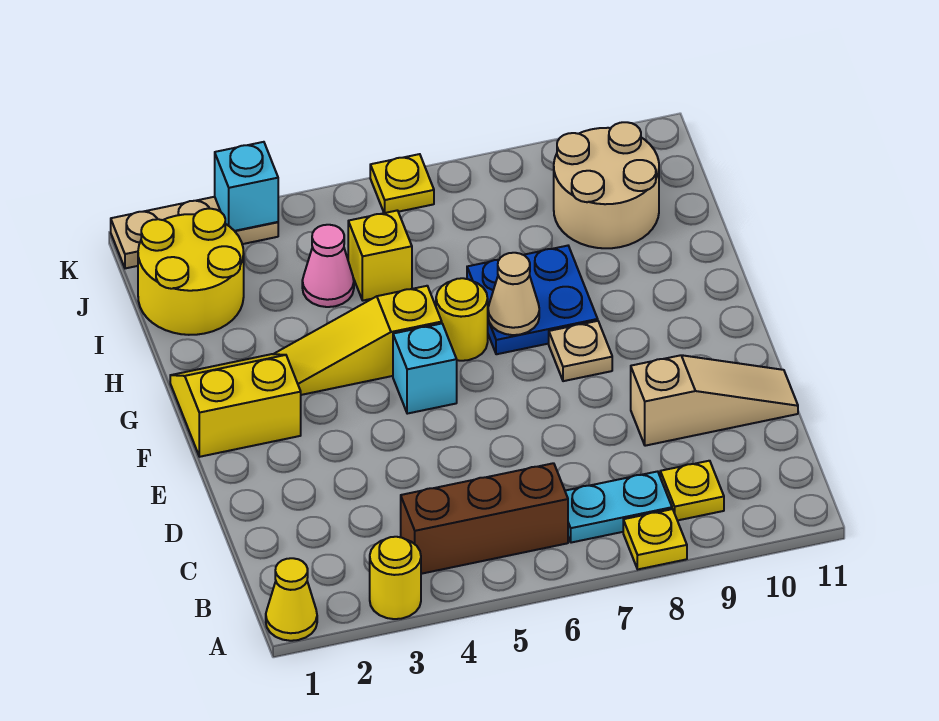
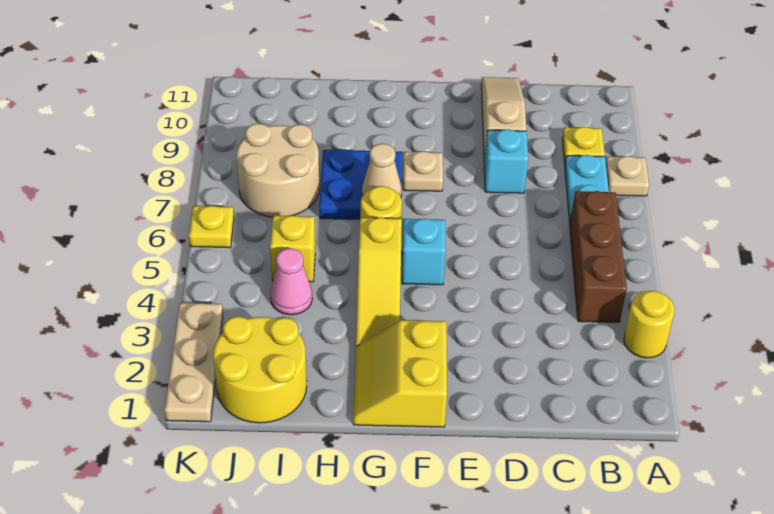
yellow 1x1 cone [266,558,317,641] -> none
yellow 1x1 plate [623,509,687,569] -> tan 1x1 plate [606,156,649,196]
tan 2x2 round brick [554,122,659,248] -> tan 2x2 round brick moved to [237,123,319,217]
cyan 1x1 brick [215,142,278,231] -> cyan 1x1 brick moved to [484,129,528,193]

